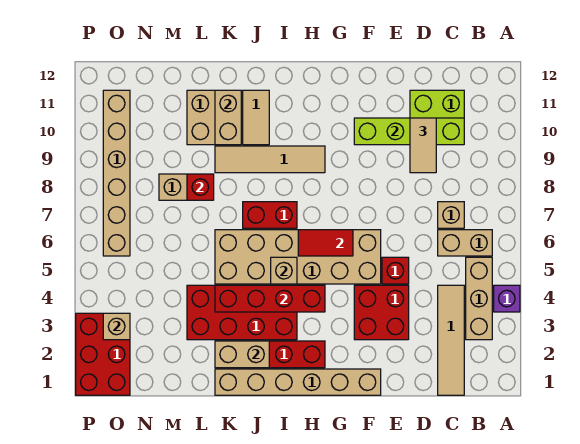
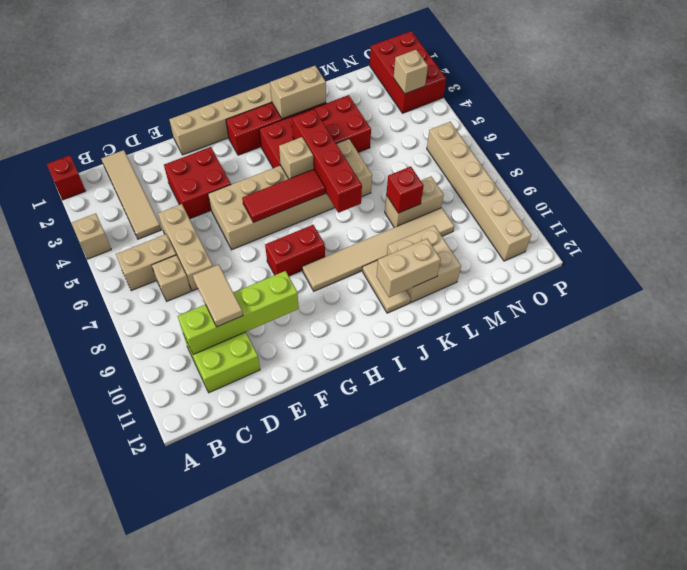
purple 1x1 brick [494,285,520,312] -> tan 1x1 brick [71,213,111,259]
tan 1x3 brick [466,257,492,340] -> tan 1x3 brick moved to [158,204,213,291]
red 1x1 brick [382,257,409,284] -> red 1x1 brick moved to [47,155,85,200]
red 1x2 tile [298,230,353,256] -> red 1x3 tile [242,169,325,222]
red 1x4 brick [215,285,325,312] -> red 1x4 brick turned to [292,109,362,213]
tan 1x4 tile [215,146,325,173] -> tan 1x6 tile [302,208,454,291]
red 1x2 brick [243,202,297,228] -> red 1x2 brick moved to [265,225,325,276]
tan 1x2 brick [215,90,241,145] -> tan 1x2 brick turned to [377,239,441,297]

